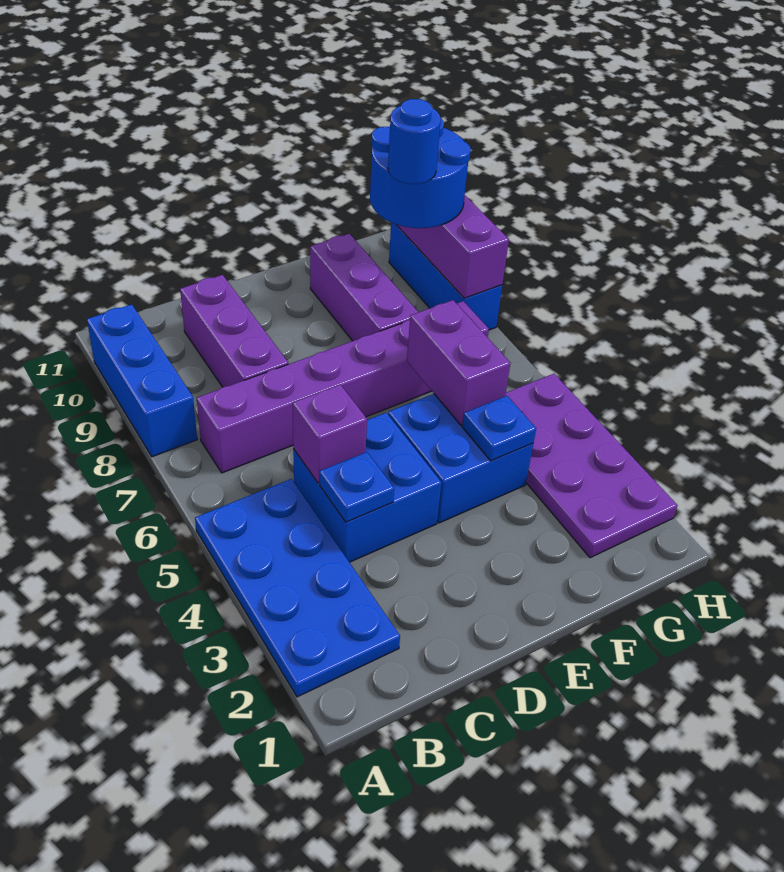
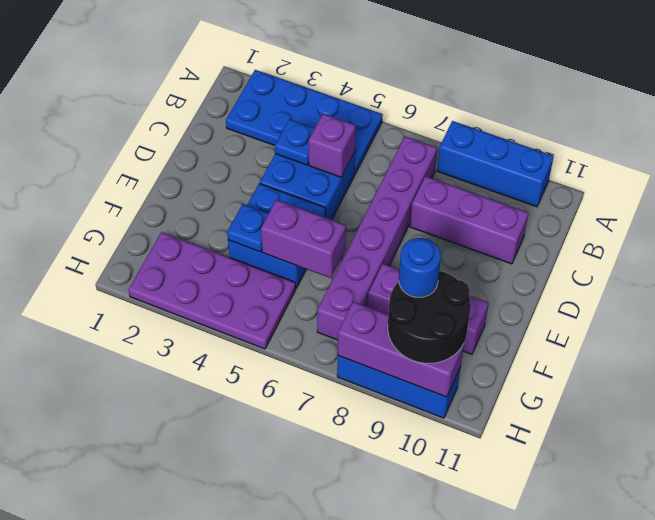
blue 2x2 round brick [370,118,471,228] -> black 2x2 round brick [388,271,471,363]

